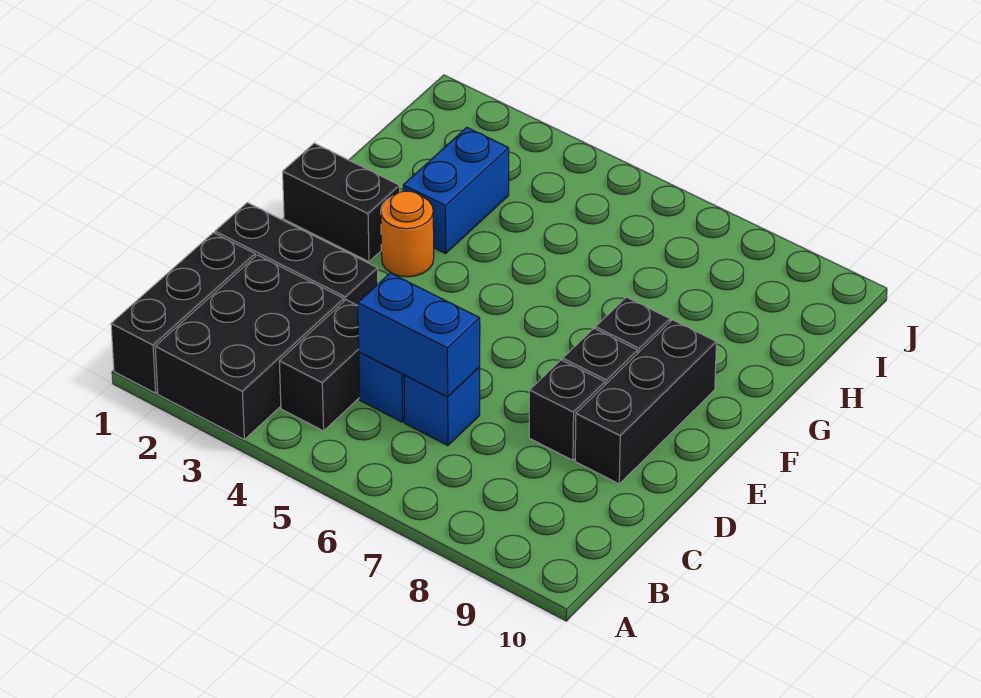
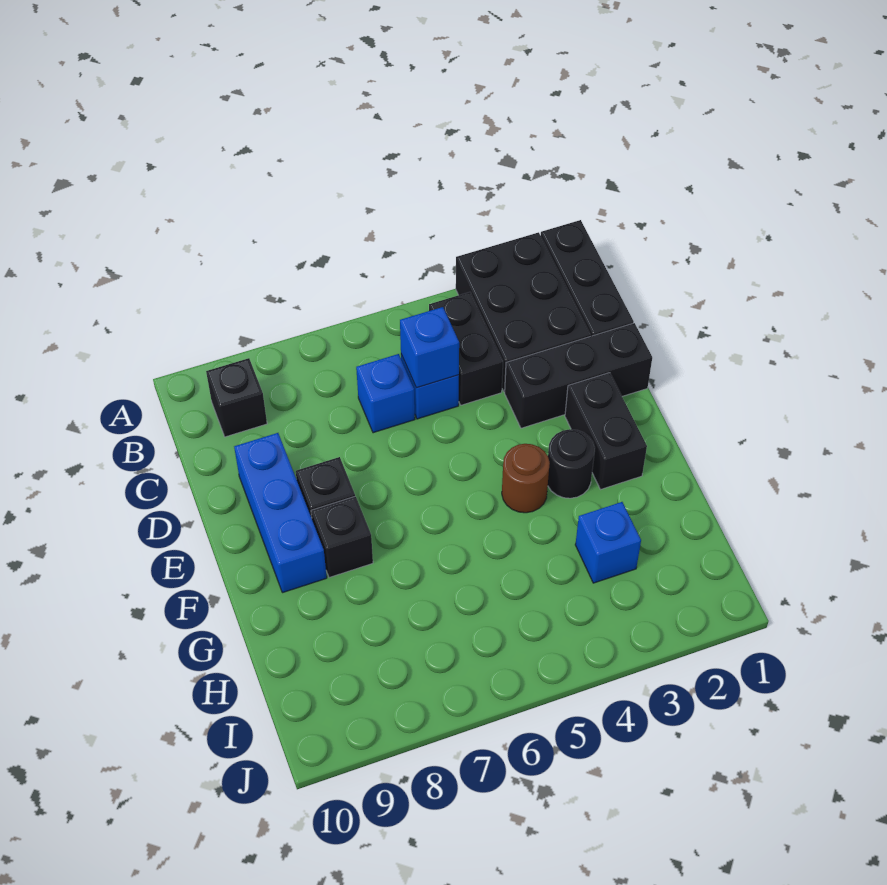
blue 1x2 brick [358,273,480,397] -> blue 1x1 brick [400,307,459,388]
black 1x1 brick [529,360,605,460] -> black 1x1 brick moved to [206,358,267,437]
black 1x3 brick [575,320,716,484] -> blue 1x3 brick [234,433,327,593]
black 1x2 brick [283,143,400,262] -> black 1x2 brick turned to [565,373,647,490]
orange 1x1 round brick [381,191,434,277] -> black 1x1 round brick [548,429,595,498]
none -> brown 1x1 round brick [502,444,550,513]
blue 1x2 brick [403,128,509,253] -> blue 1x1 brick [575,502,641,583]

